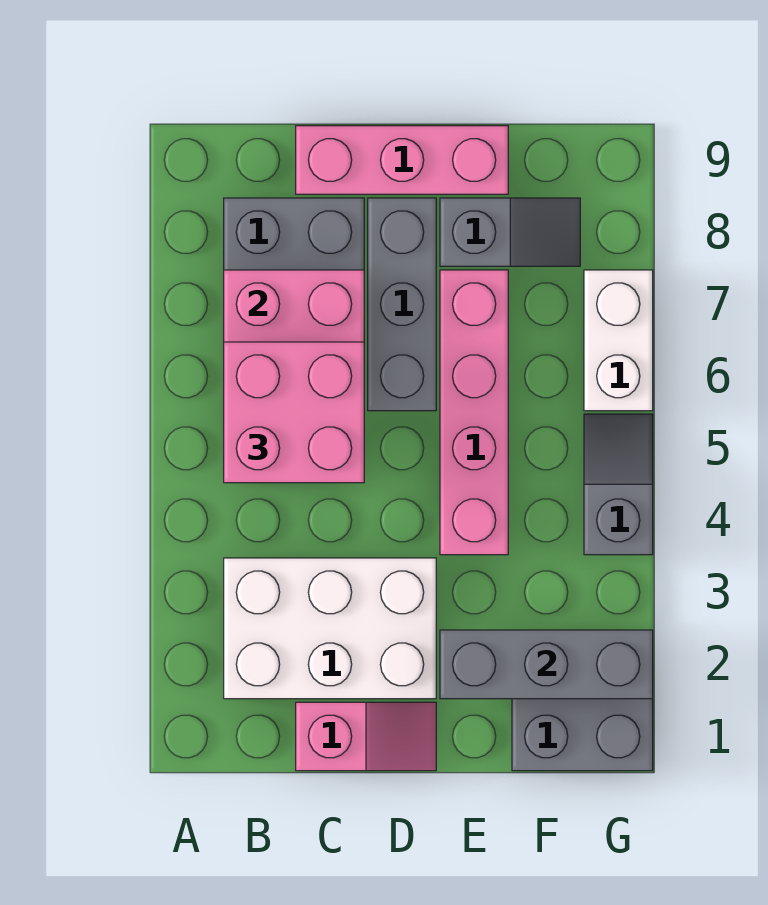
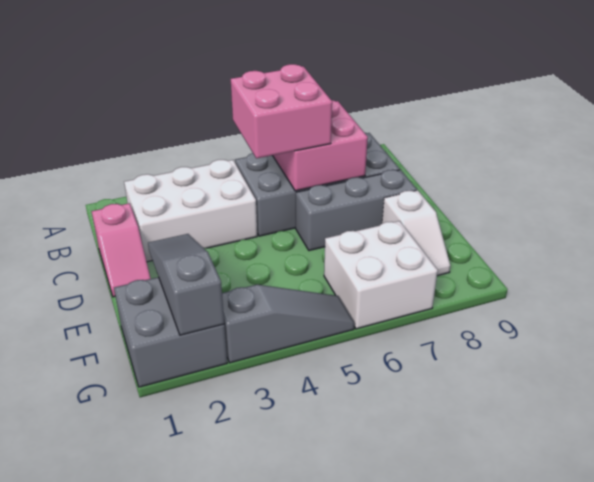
white 2x3 brick [224,558,436,699] -> white 2x3 brick turned to [124,160,257,262]
pink 1x3 brick [296,126,508,194] -> none
grey 1x3 brick [440,630,653,699] -> grey 1x3 slope [148,234,224,335]
pink 1x4 brick [440,270,508,555] -> none
grey 1x2 slope [440,198,580,266] -> white 1x2 slope [382,190,450,276]
grey 1x2 slope [584,414,653,555] -> grey 1x3 slope [222,285,354,363]
white 1x2 brick [584,270,653,411] -> white 2x2 brick [324,221,438,329]

